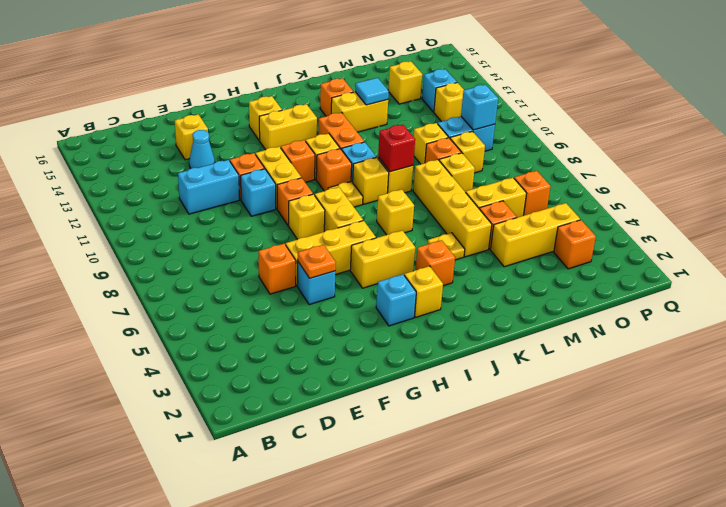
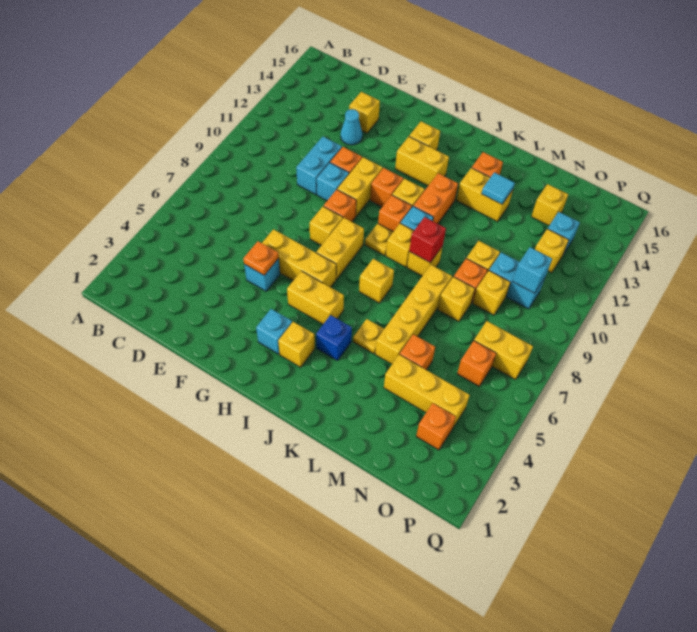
cyan 1x2 brick [178,160,239,214] -> cyan 1x2 brick turned to [296,137,342,195]
orange 1x1 brick [259,244,296,294] -> none
orange 1x1 brick [415,240,455,286] -> blue 1x1 brick [316,315,352,361]
yellow 1x2 brick [466,178,527,218] -> yellow 1x2 brick moved to [474,321,533,380]

